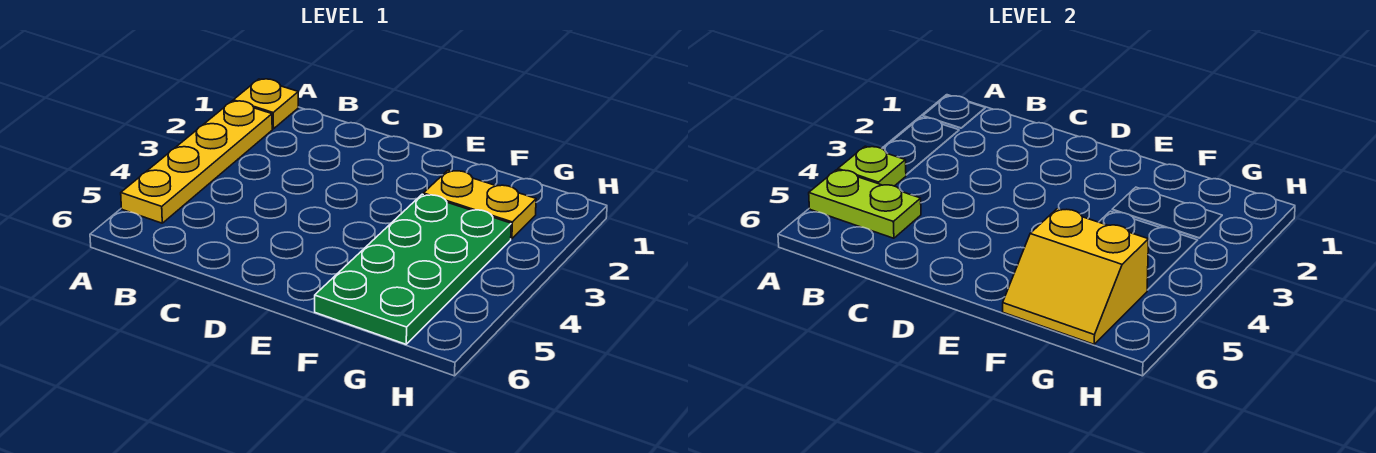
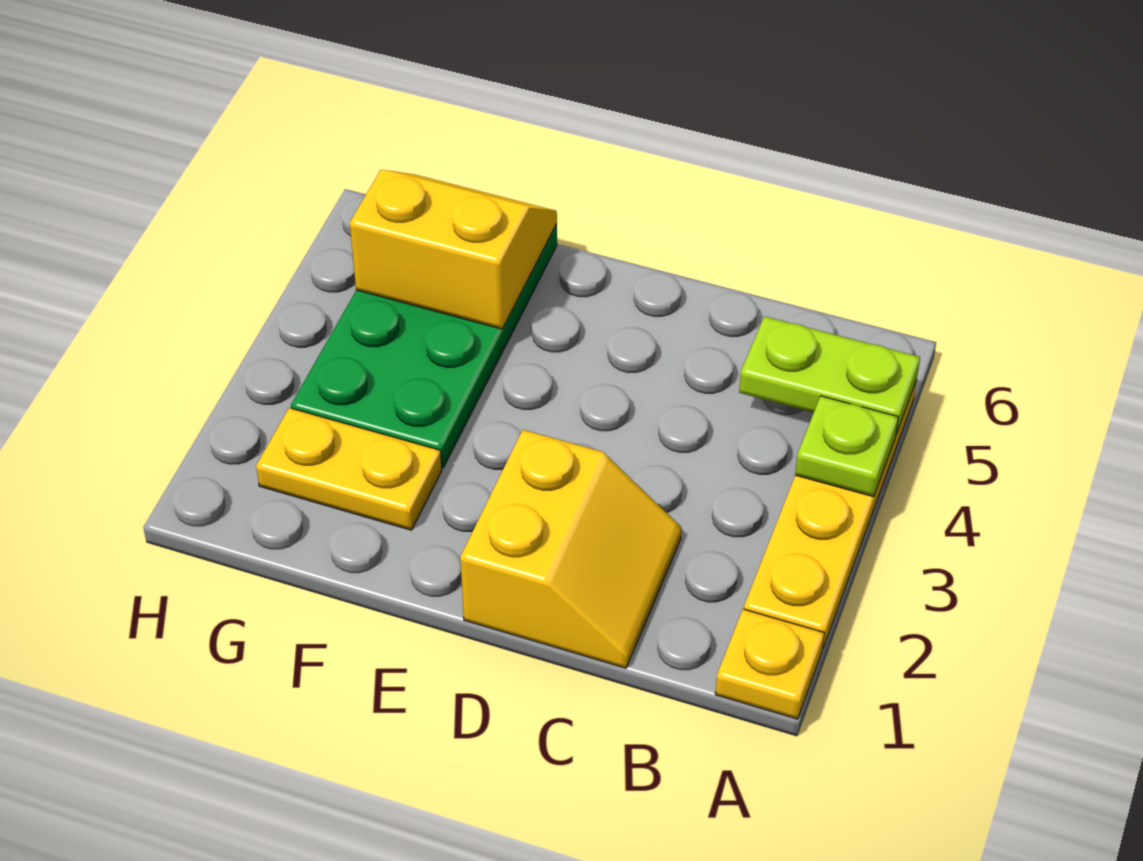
none -> yellow 2x2 slope [460,430,681,668]

